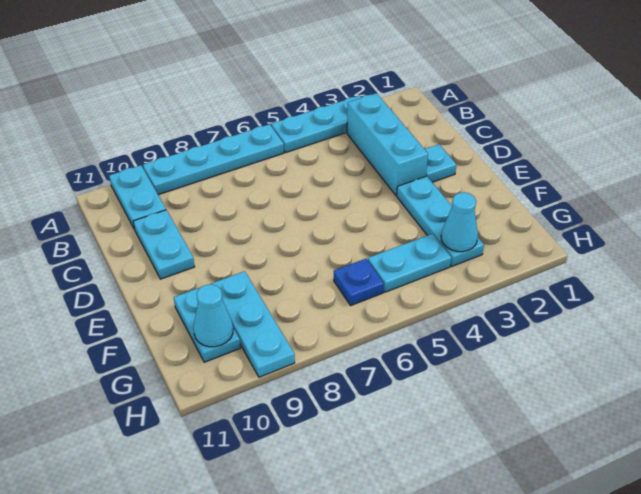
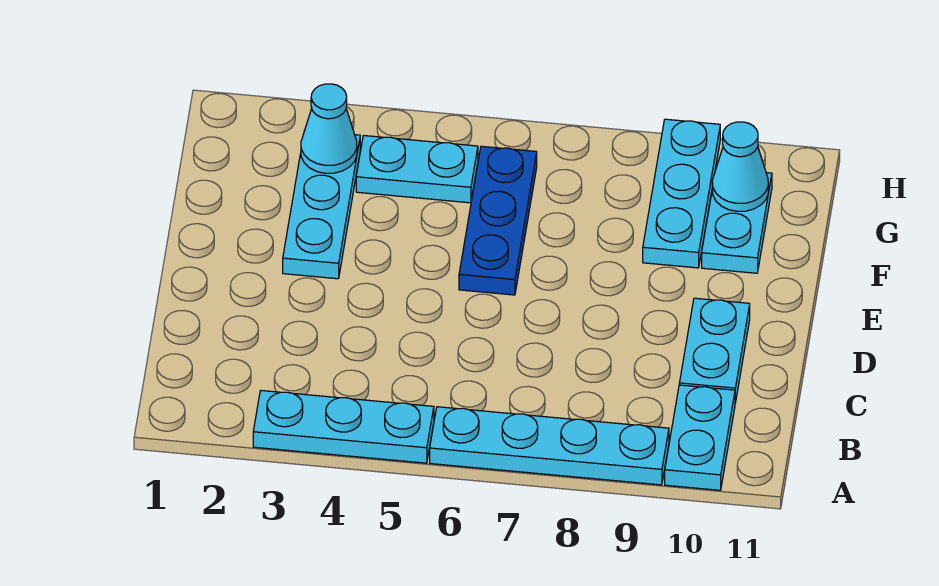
cyan 1x3 brick [347,93,428,195] -> none
cyan 1x1 plate [425,145,457,182] -> none
blue 1x1 plate [334,259,384,305] -> blue 1x3 plate [459,146,537,295]

